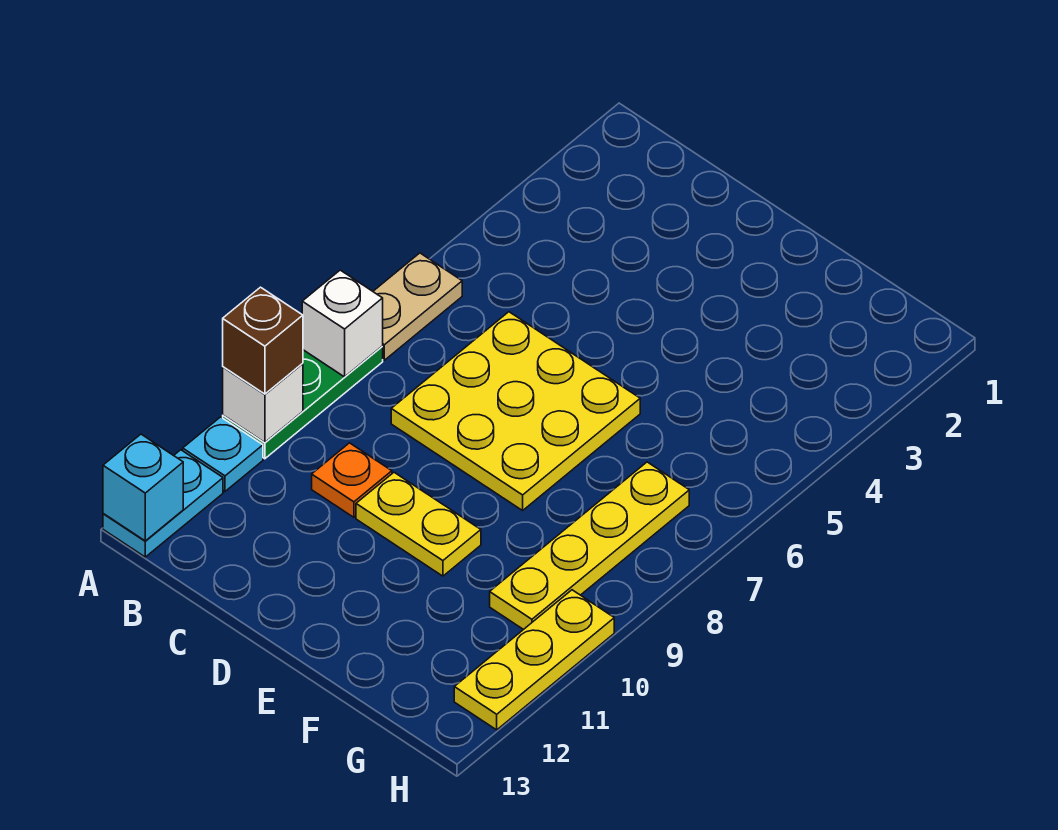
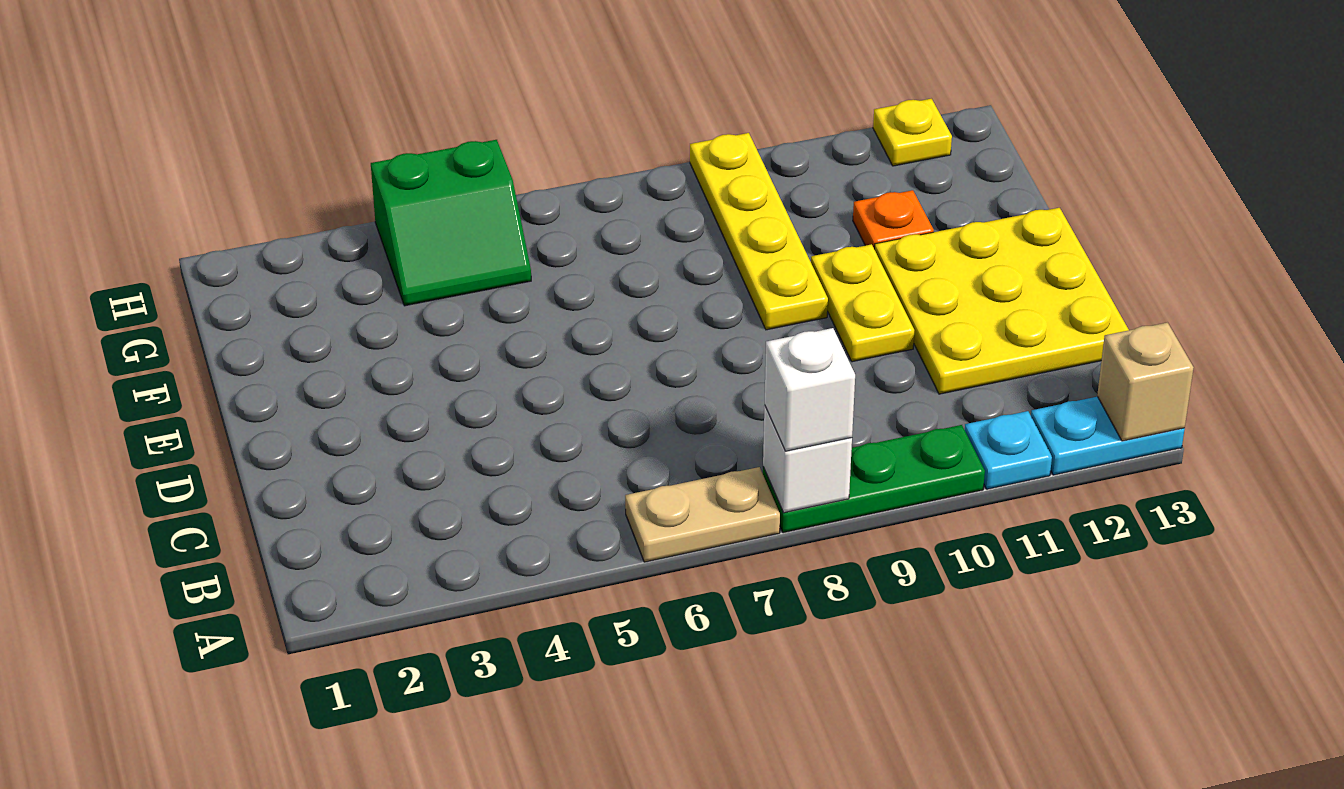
white 1x1 brick [223,363,303,442] -> white 1x1 brick moved to [765,328,855,451]
brown 1x1 brick [223,287,303,394] -> none
cyan 1x1 brick [103,434,183,541] -> tan 1x1 brick [1097,323,1194,441]
yellow 3x3 plate [391,312,640,510] -> yellow 3x3 plate moved to [874,208,1129,394]
orange 1x1 plate [312,443,392,517] -> orange 1x1 plate moved to [853,190,934,249]
none -> green 2x2 slope [371,140,531,306]
yellow 1x4 plate [490,462,689,630] -> yellow 1x4 plate turned to [690,133,828,330]
yellow 1x3 plate [454,590,614,730] -> yellow 1x1 plate [873,99,952,166]

